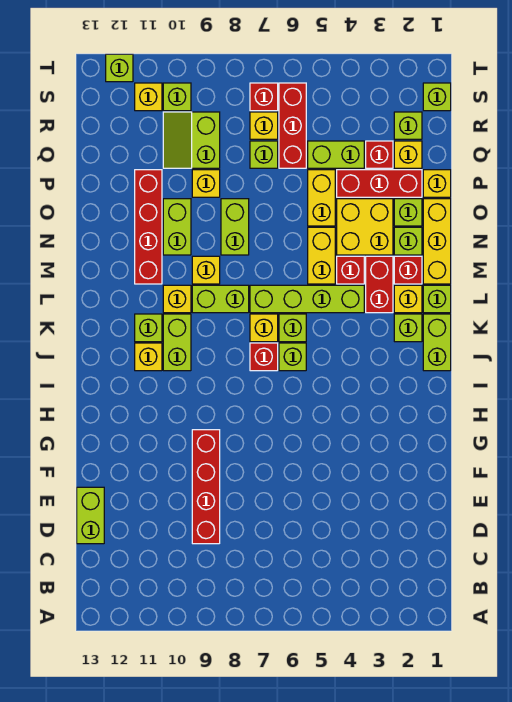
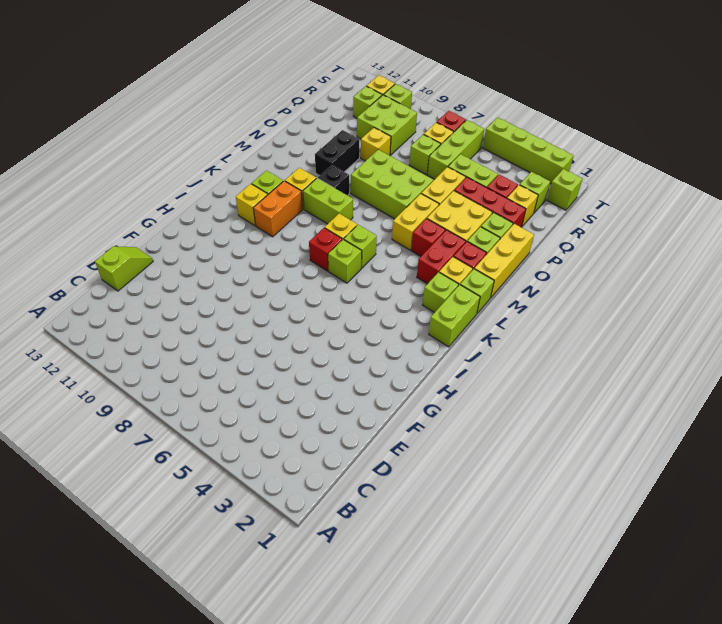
red 1x4 brick [192,430,220,544] -> none
lime 1x2 brick [77,487,104,544] -> lime 1x2 slope [95,246,153,291]
lime 1x2 brick [163,314,191,371] -> orange 1x2 brick [253,181,303,237]
lime 1x4 brick [250,285,364,313] -> lime 1x4 brick moved to [483,117,574,183]
yellow 1x1 brick [192,256,220,284] -> black 1x1 brick [318,165,349,195]
red 1x4 brick [135,170,162,284] -> none
lime 1x2 brick [221,199,249,255] -> lime 2x3 brick [351,149,433,219]
lime 1x2 brick [163,199,191,255] -> black 1x2 brick [315,130,359,176]
yellow 1x1 brick [423,170,451,197] -> none
red 1x3 brick [279,83,306,168] -> lime 1x3 brick [427,120,484,179]
lime 2x2 slope [163,112,220,168] -> lime 2x2 brick [357,95,417,155]
lime 1x1 brick [106,54,133,82] -> lime 1x1 brick moved to [353,86,382,118]

